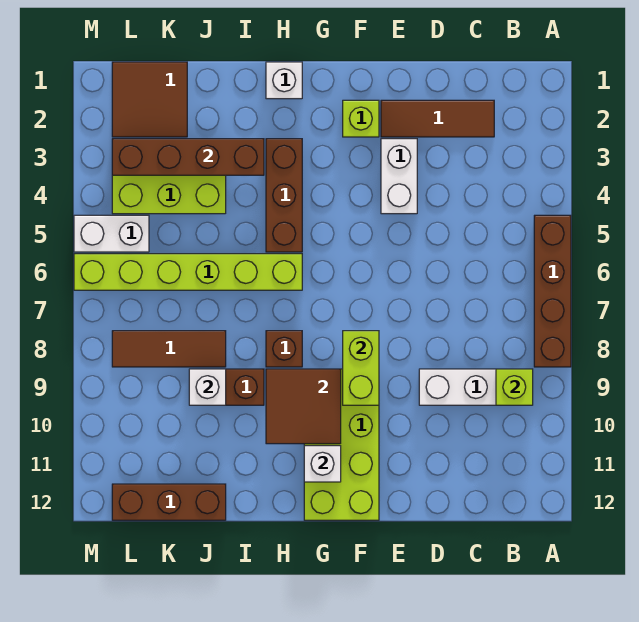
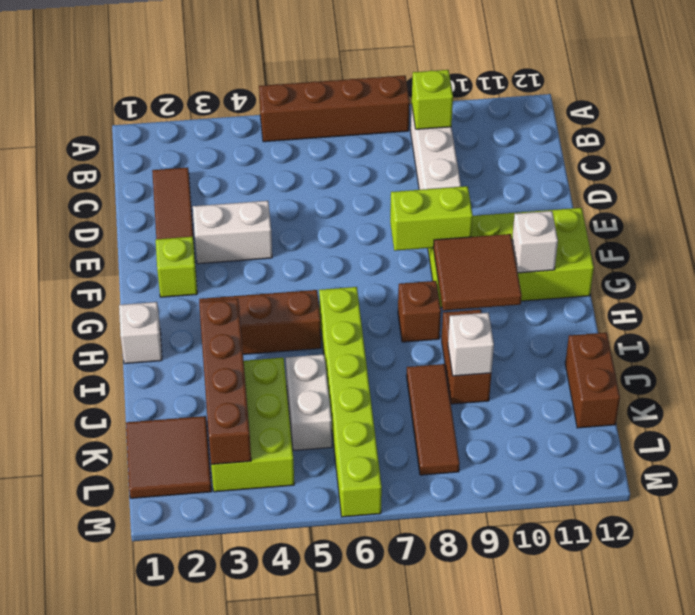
brown 1x3 brick [112,484,226,520] -> brown 1x2 brick [565,333,620,428]
white 1x2 brick [74,215,149,252] -> white 1x2 brick moved to [286,354,332,451]

